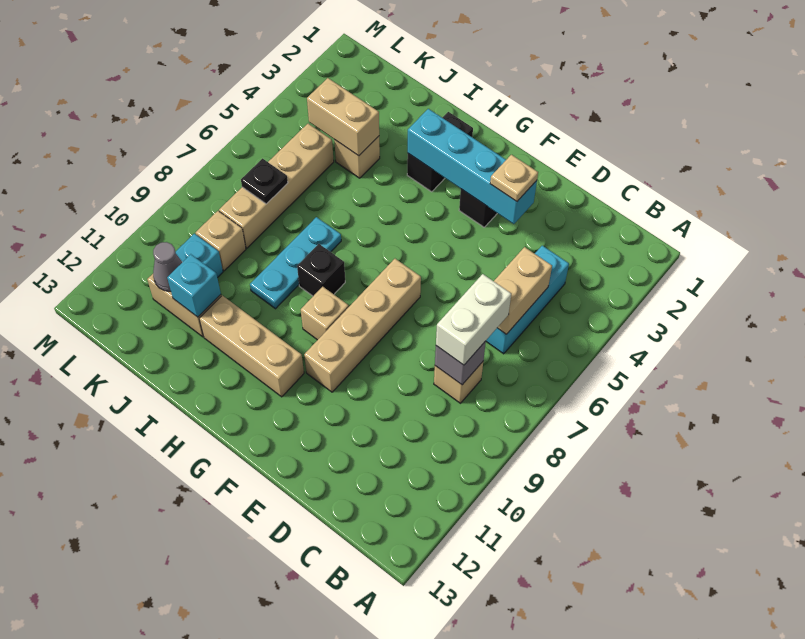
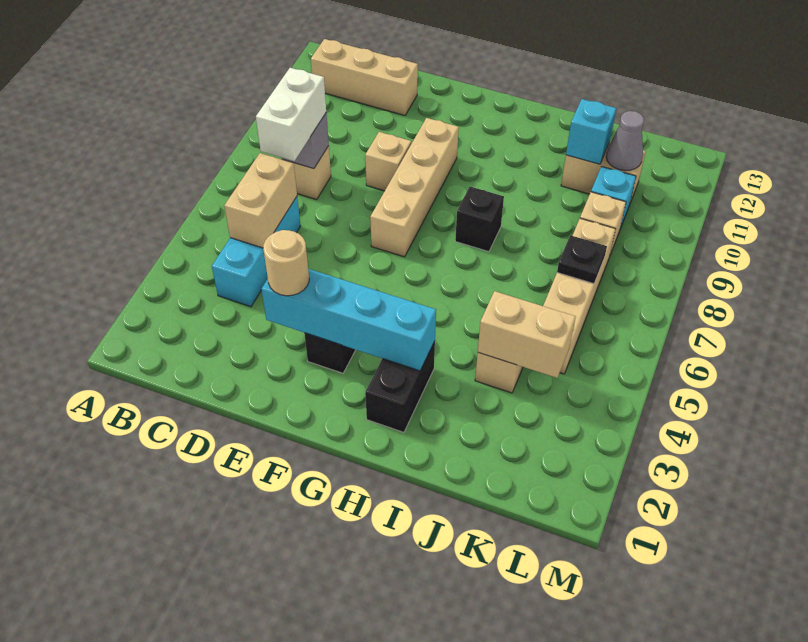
tan 1x1 plate [490,155,538,202] -> tan 1x1 round brick [263,230,309,296]
tan 1x1 brick [301,287,349,340] -> tan 1x1 brick moved to [365,132,411,191]
tan 1x3 brick [199,295,304,397] -> tan 1x3 brick moved to [311,39,418,115]
cyan 1x3 plate [250,217,341,309] -> none

